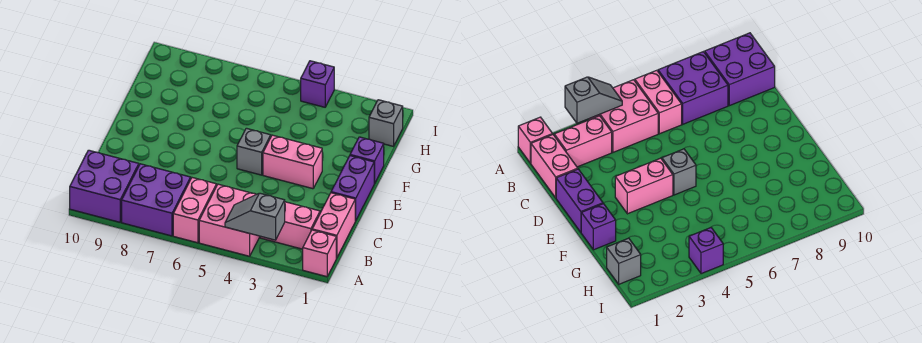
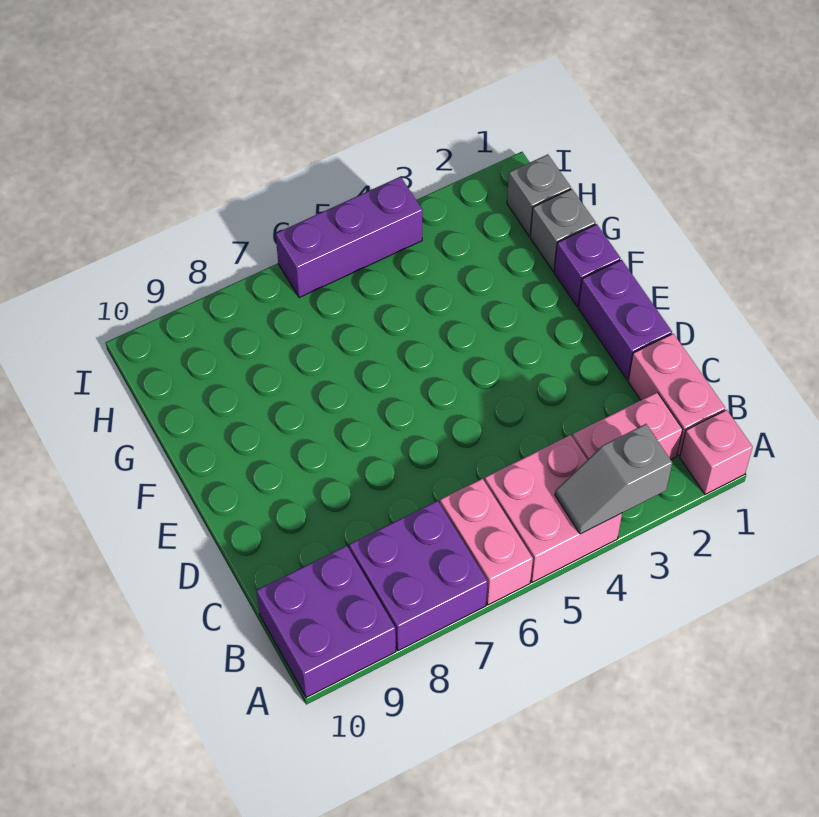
pink 1x2 brick [263,135,322,189] -> none
grey 1x1 brick [237,128,271,175] -> grey 1x1 brick moved to [530,189,596,271]
purple 1x1 brick [301,61,334,107] -> purple 1x3 brick [276,177,423,298]

